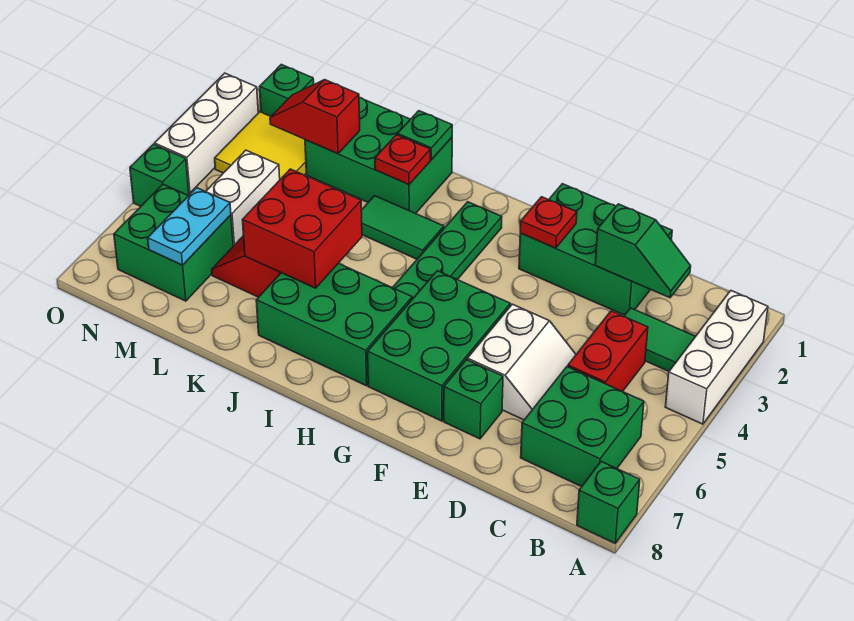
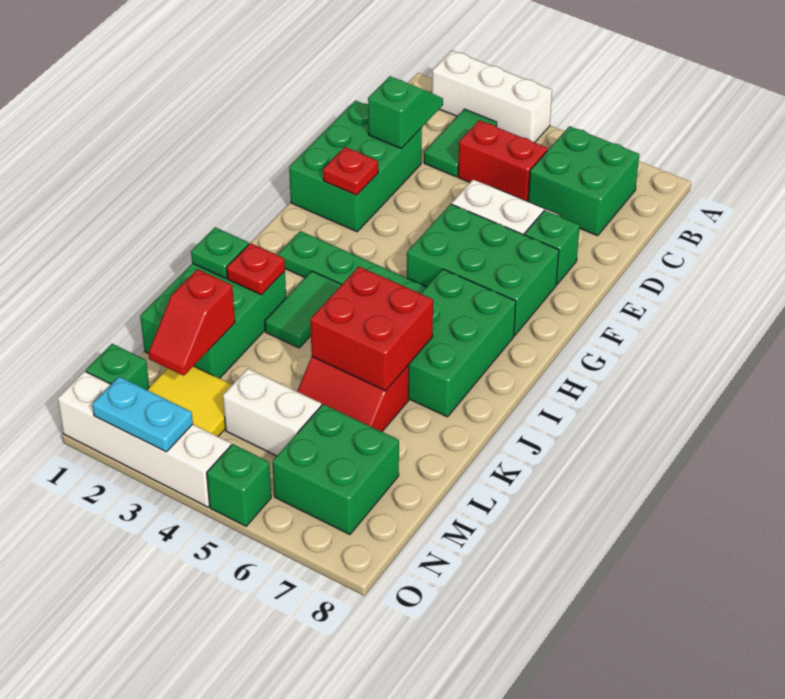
green 1x1 brick [577,462,640,543] -> none
cyan 1x2 plate [148,188,231,265] -> cyan 1x2 plate moved to [92,377,193,452]
white 1x3 brick [155,73,258,193] -> white 1x4 brick [58,371,231,507]

